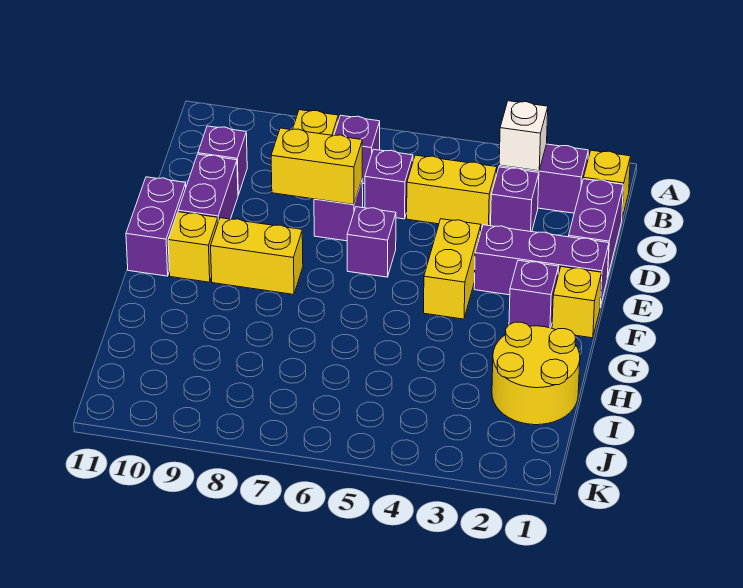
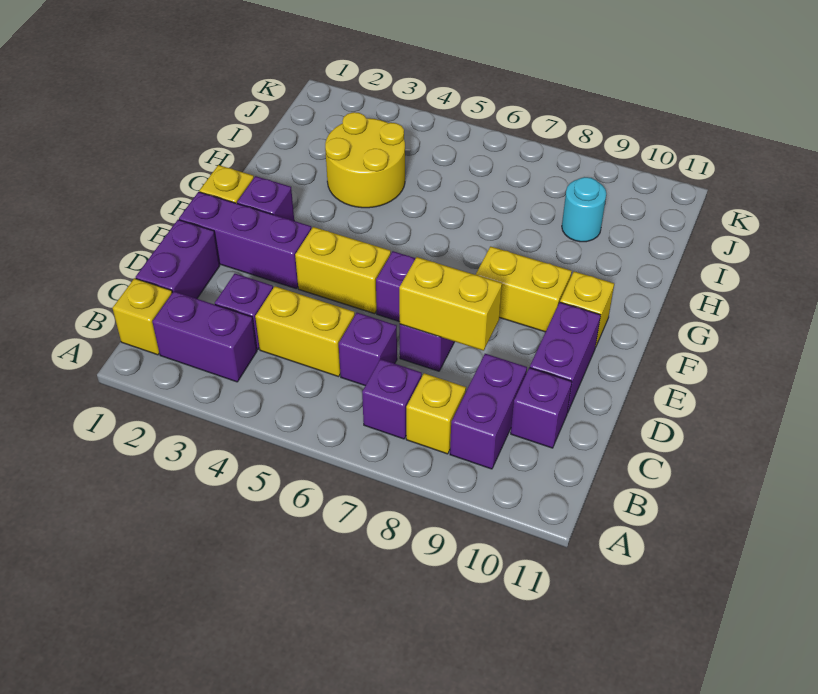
white 1x1 brick [499,101,548,171] -> none
yellow 1x2 brick [424,219,481,319] -> yellow 1x2 brick turned to [295,227,391,314]
purple 1x2 brick [126,177,186,276] -> purple 1x2 brick moved to [450,354,527,469]
yellow 2x2 round brick [492,322,580,425] -> yellow 2x2 round brick moved to [325,112,405,208]
none -> cyan 1x1 round brick [562,177,606,242]

